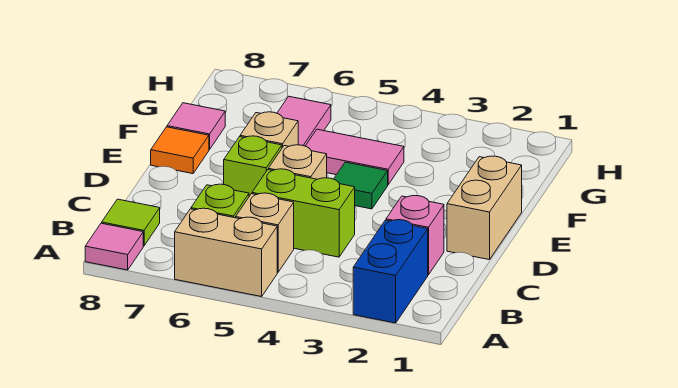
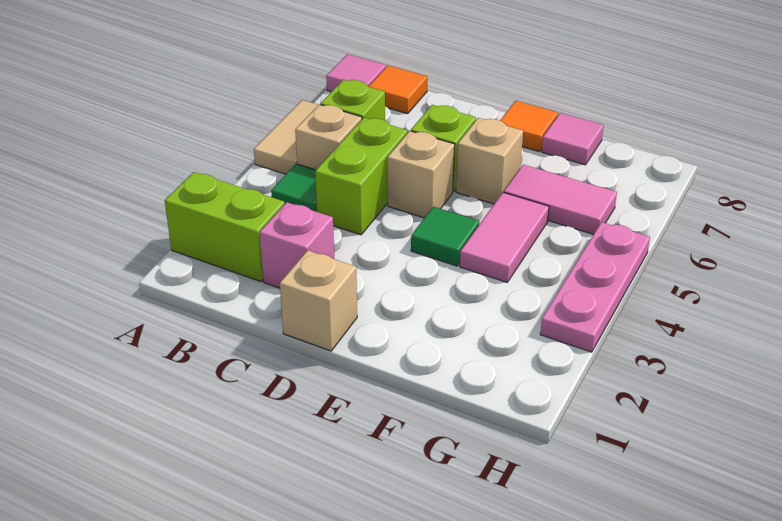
blue 1x2 brick [353,220,428,323] -> lime 1x2 brick [165,172,285,281]
tan 1x2 brick [175,208,277,297] -> tan 1x2 tile [254,100,318,174]
none -> green 1x1 tile [271,164,317,212]
lime 1x1 tile [102,199,160,246] -> orange 1x1 tile [368,66,427,114]
tan 1x2 brick [447,156,522,260] -> tan 1x1 brick [280,250,357,351]
none -> pink 1x3 plate [540,222,650,352]

